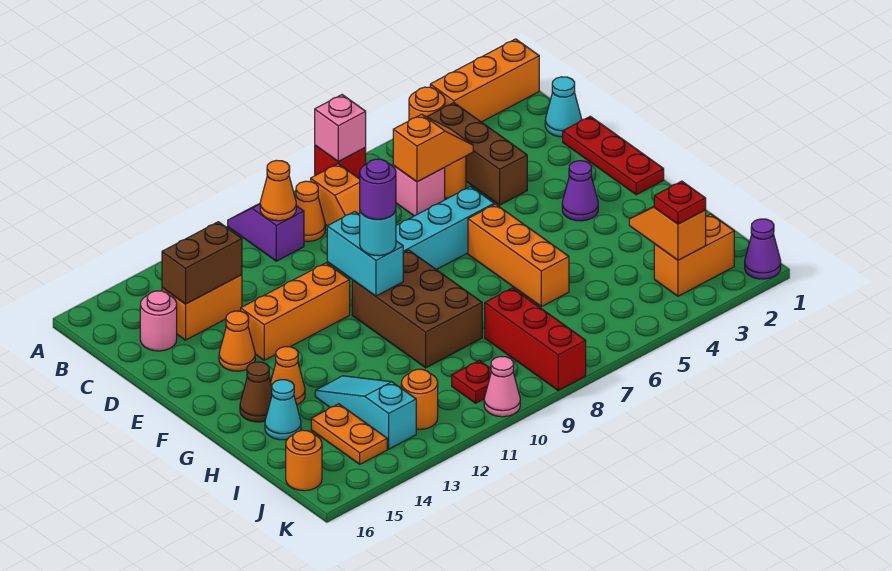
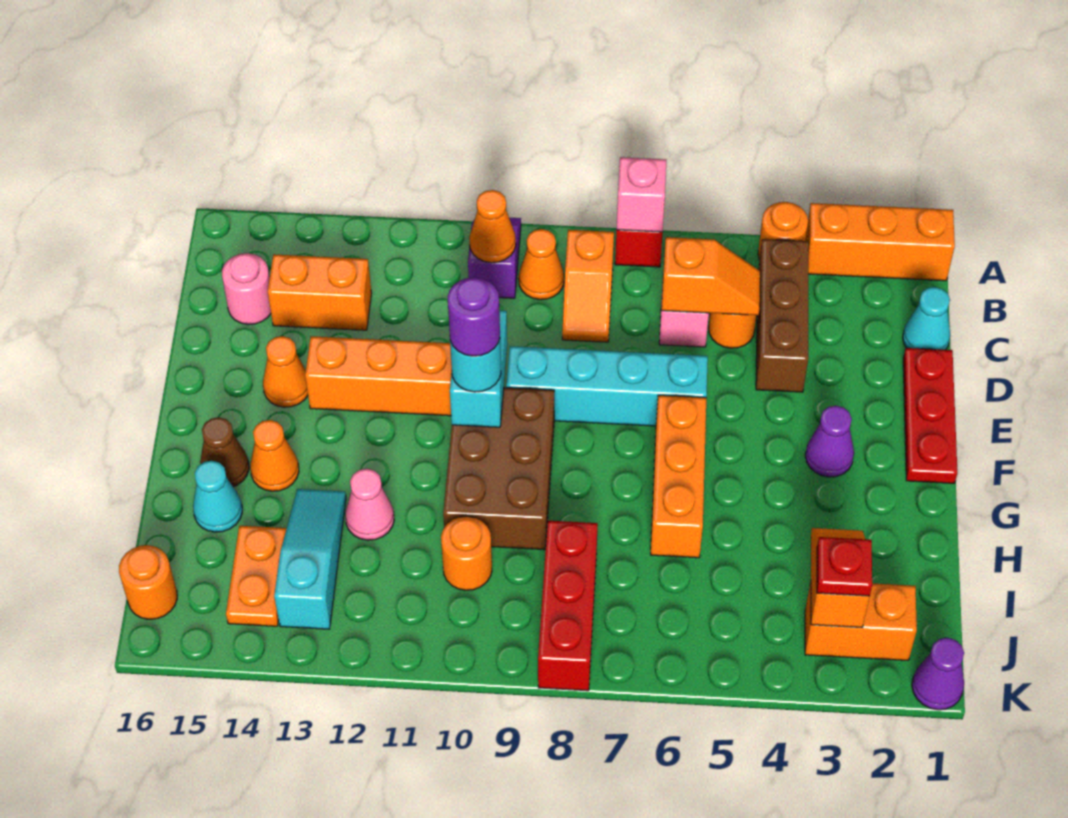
brown 1x2 brick [162,222,242,304] -> none
red 1x1 plate [452,360,491,403] -> none
orange 1x1 round brick [401,369,438,429] -> orange 1x1 round brick moved to [441,516,492,590]
pink 1x1 cone [484,356,520,417] -> pink 1x1 cone moved to [345,469,394,540]

